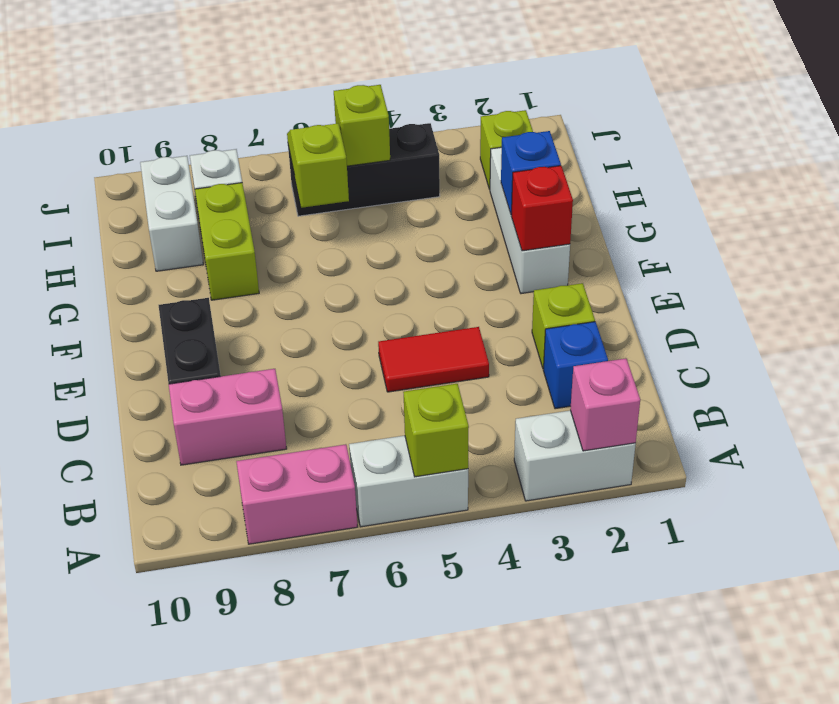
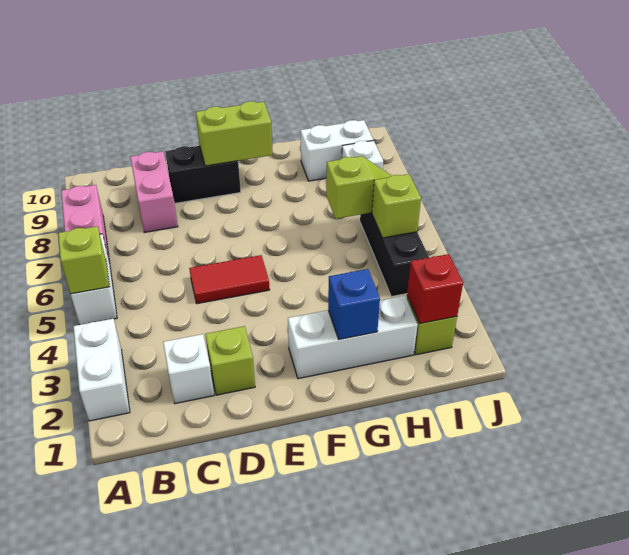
pink 1x1 brick [570,358,640,451] -> none
blue 1x1 brick [543,322,608,409] -> white 1x1 brick [163,334,214,404]
red 1x2 tile [378,327,489,392] -> red 1x2 tile turned to [189,255,270,304]
red 1x1 brick [511,166,573,251] -> red 1x1 brick moved to [407,254,463,324]
lime 1x2 brick [195,183,259,300] -> lime 1x2 brick moved to [196,101,273,166]

